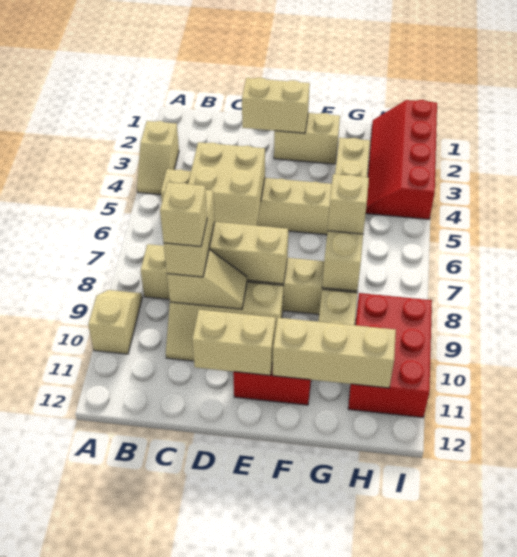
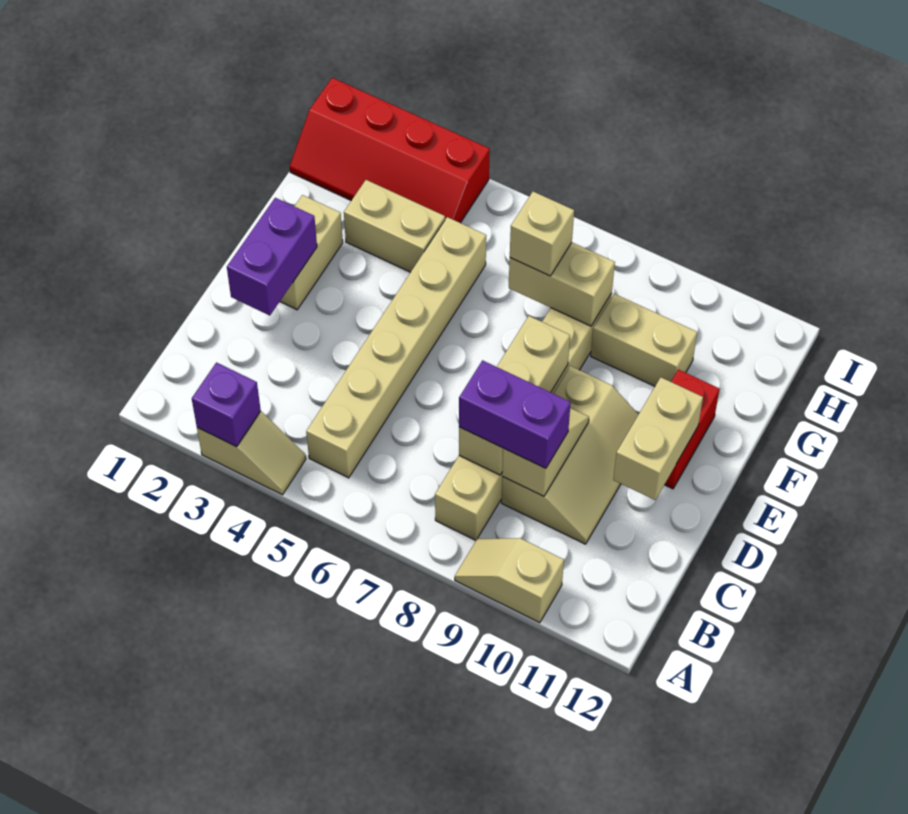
none -> purple 1x1 brick [192,363,261,447]
tan 2x2 brick [188,142,265,226] -> none
tan 1x2 brick [164,190,215,277] -> purple 1x2 brick [459,360,571,468]
tan 1x1 brick [160,182,207,246] -> none
tan 1x2 brick [242,77,310,133] -> purple 1x2 brick [227,198,317,316]
tan 1x3 brick [273,318,396,388] -> none
red 2x3 brick [348,293,432,417] -> none

